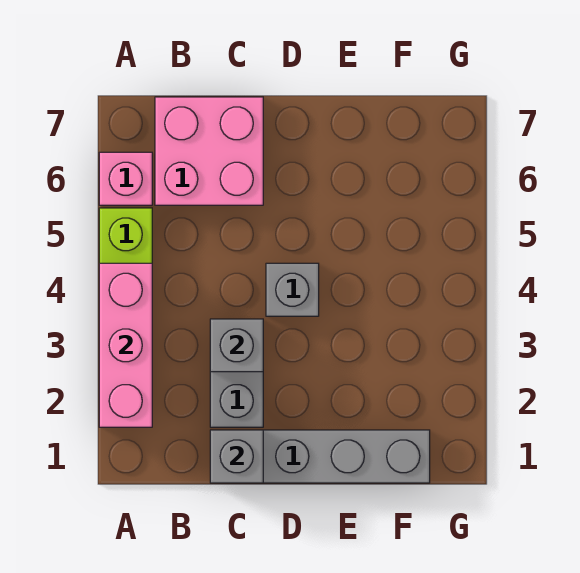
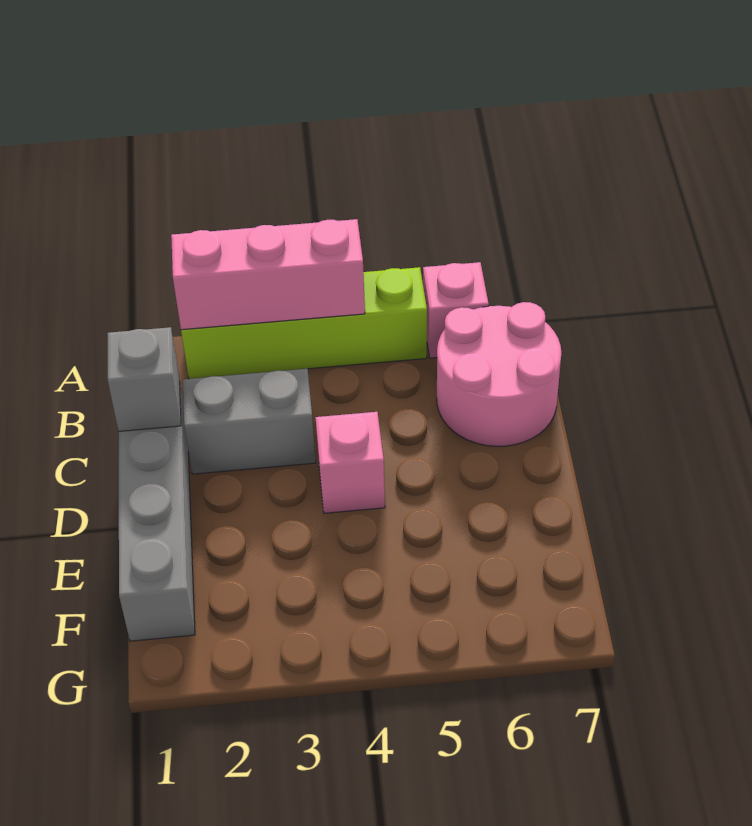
pink 2x2 brick [155,97,263,205] -> pink 2x2 round brick [437,302,561,446]
grey 1x1 brick [210,319,263,372] -> none
grey 1x1 brick [266,263,319,316] -> pink 1x1 brick [315,412,385,513]

